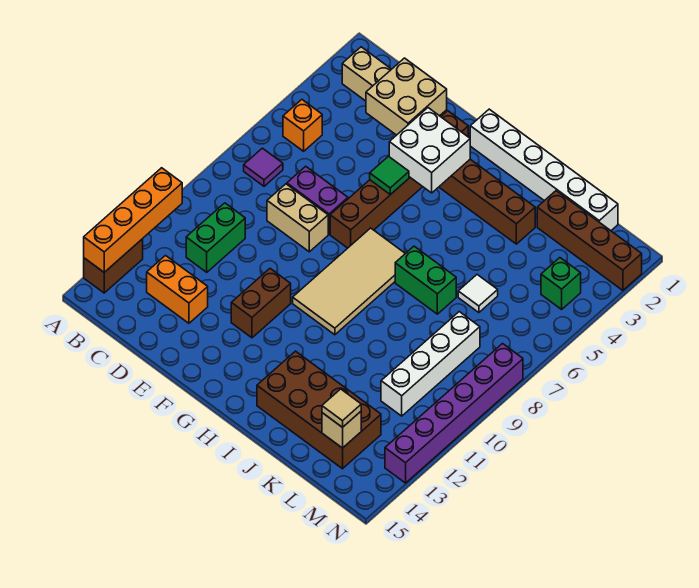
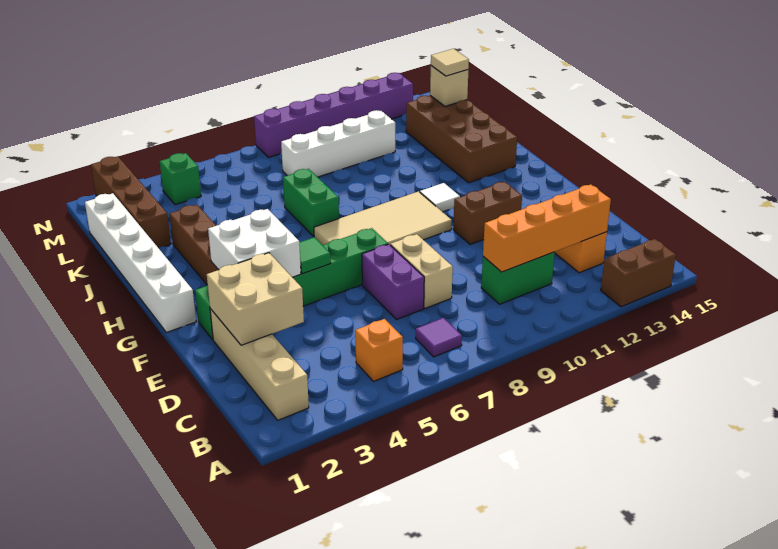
orange 1x4 brick [84,168,182,272] -> orange 1x4 brick moved to [483,185,611,272]
brown 1x6 brick [330,111,468,248] -> green 1x6 brick [195,228,388,339]
white 1x1 tile [458,275,498,313] -> white 1x1 tile moved to [420,183,460,212]

